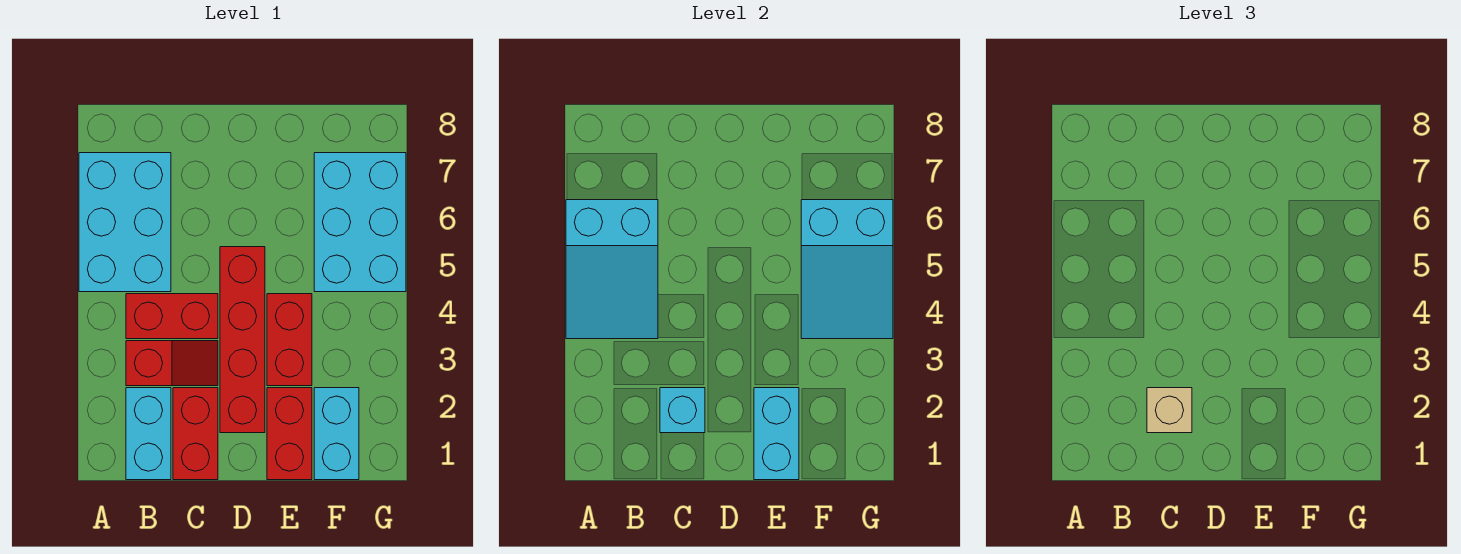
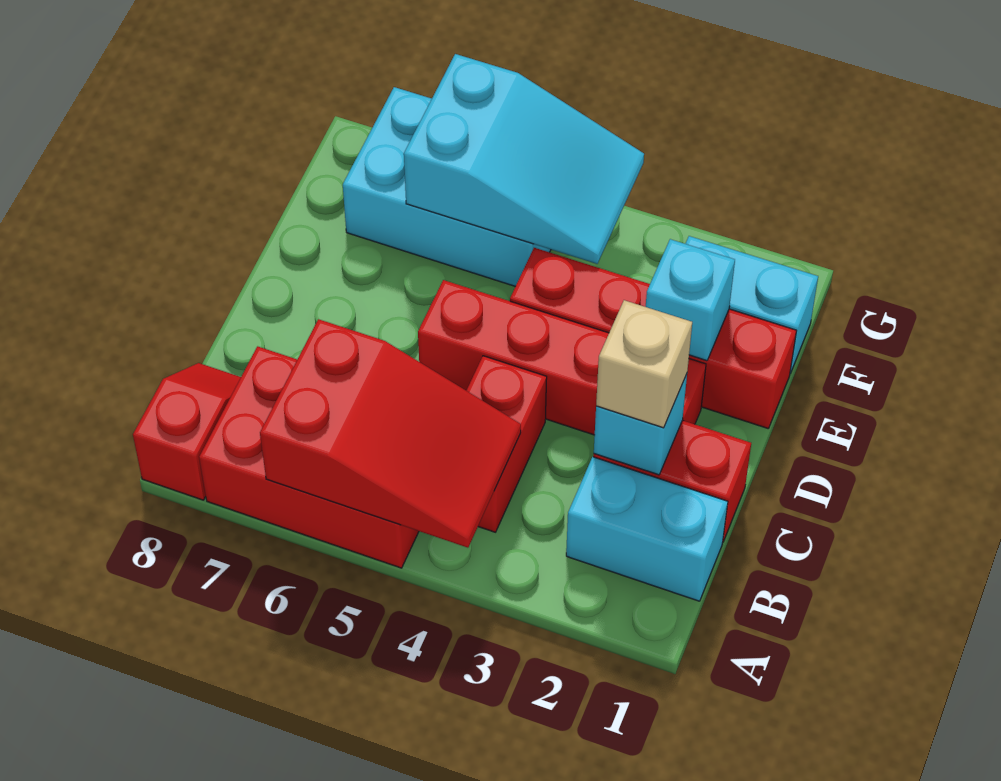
cyan 2x3 slope [566,200,658,339] -> red 2x3 slope [260,319,521,548]
cyan 2x3 brick [79,153,171,292] -> red 2x3 brick [199,346,419,568]
red 1x2 slope [126,341,218,386] -> red 1x2 slope moved to [133,363,241,500]
cyan 1x2 brick [754,388,799,480] -> cyan 1x1 brick [646,239,735,361]

